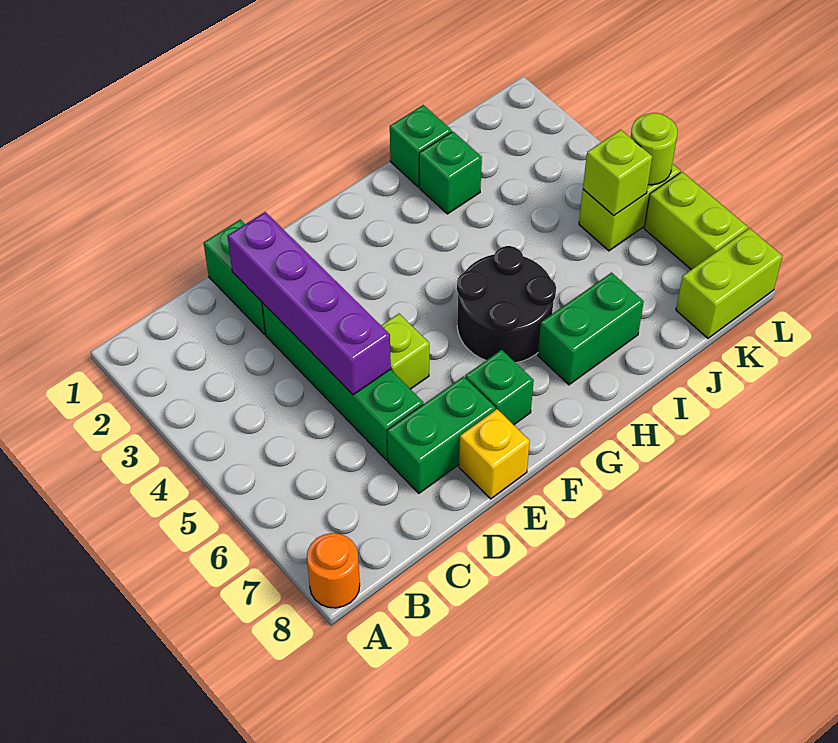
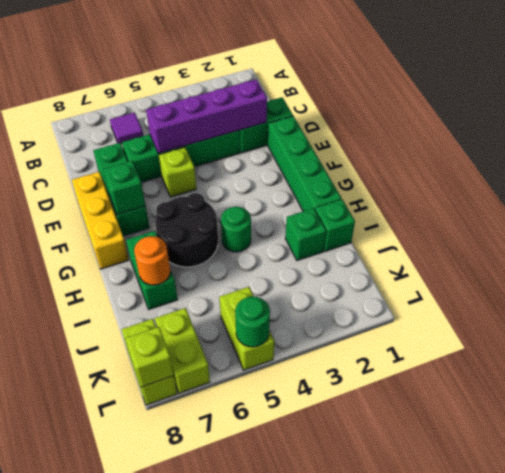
orange 1x1 round brick [307,533,360,608] -> orange 1x1 round brick moved to [134,236,170,285]
none -> purple 1x1 tile [110,112,143,144]
none -> green 1x4 brick [268,116,342,211]
yellow 1x1 brick [459,409,530,499] -> yellow 1x3 brick [72,172,129,269]
none -> green 1x1 brick [103,161,145,214]
none -> green 1x1 round brick [221,207,251,252]
lime 1x1 brick [583,130,652,216] -> lime 1x1 brick moved to [126,327,174,387]
lime 1x1 round brick [631,113,677,185] -> green 1x1 round brick [235,296,270,347]
lime 1x2 brick [644,172,748,270] -> lime 1x2 brick turned to [155,308,210,393]

